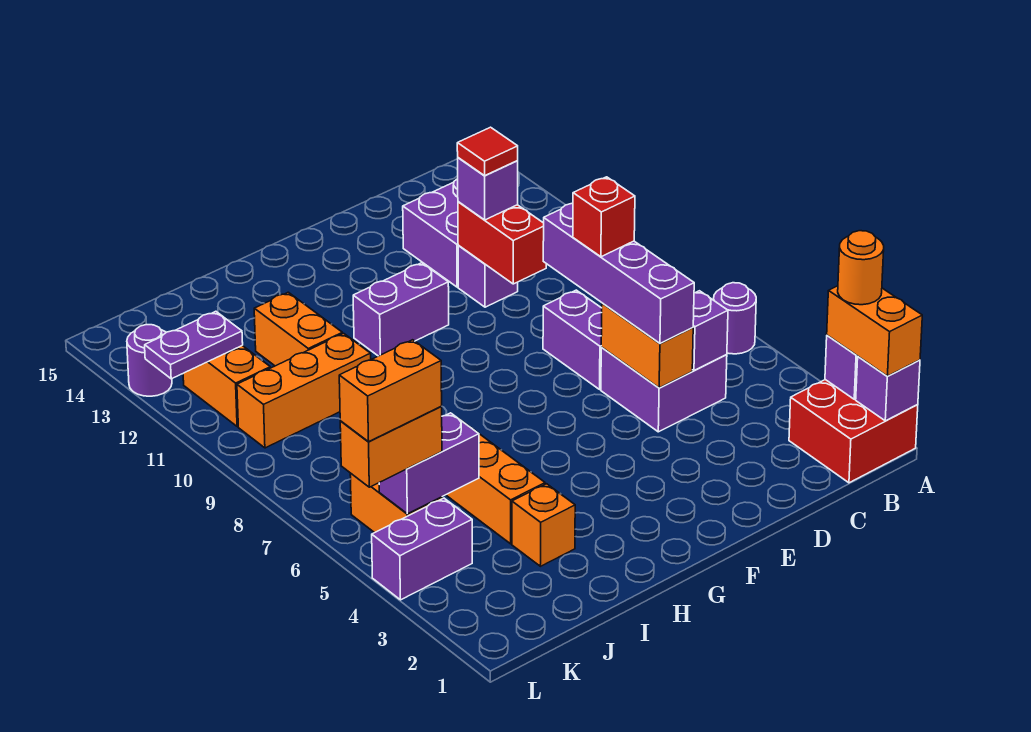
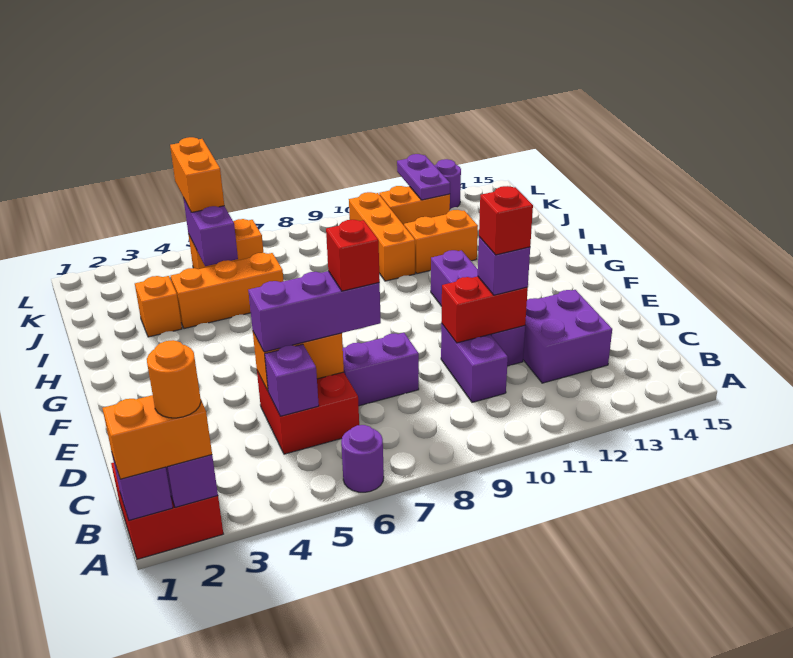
purple 2x2 brick [601,348,727,432] -> red 2x2 brick [257,371,359,454]
purple 1x4 brick [543,203,694,343] -> purple 1x3 brick [248,271,381,352]
red 1x1 tile [457,127,518,176] -> red 1x1 brick [479,186,533,255]
purple 1x2 brick [372,498,472,600] -> purple 1x2 brick moved to [441,323,508,402]
orange 1x2 brick [339,340,442,442] -> none

